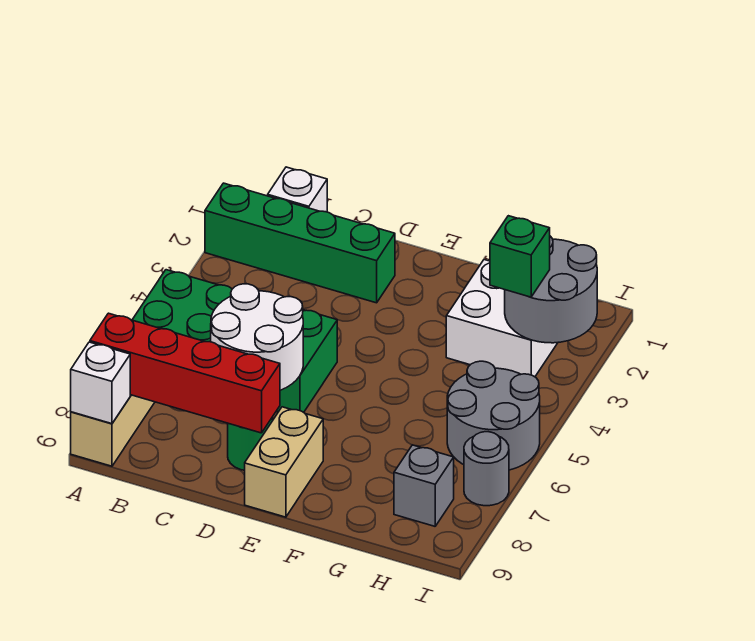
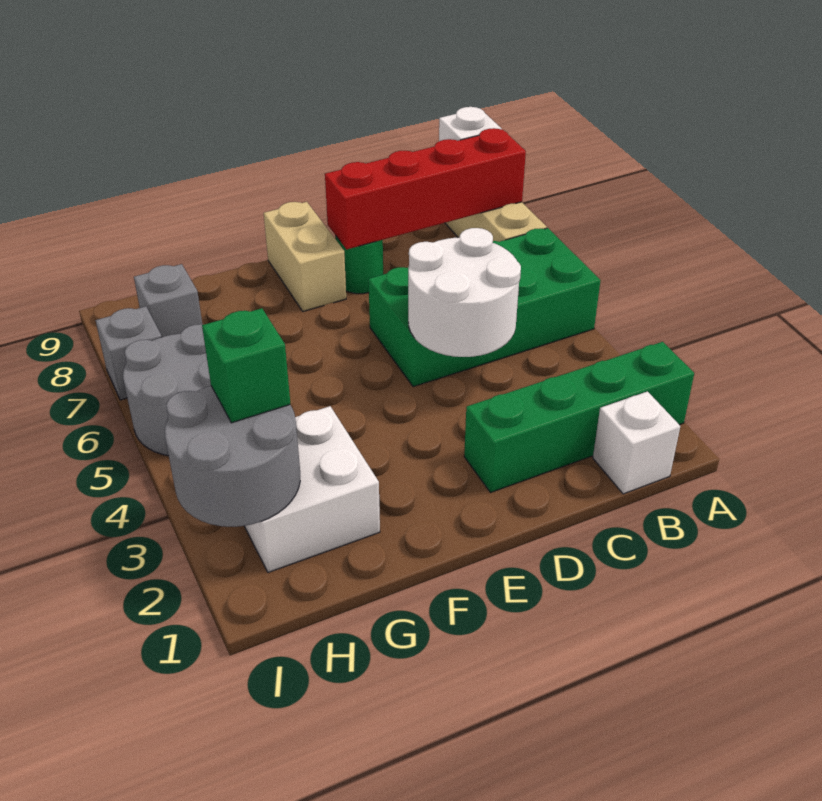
white 2x2 round brick [211,284,303,390] -> white 2x2 round brick moved to [408,228,521,357]
grey 1x1 round brick [464,432,509,506] -> grey 1x1 brick [95,306,162,400]

